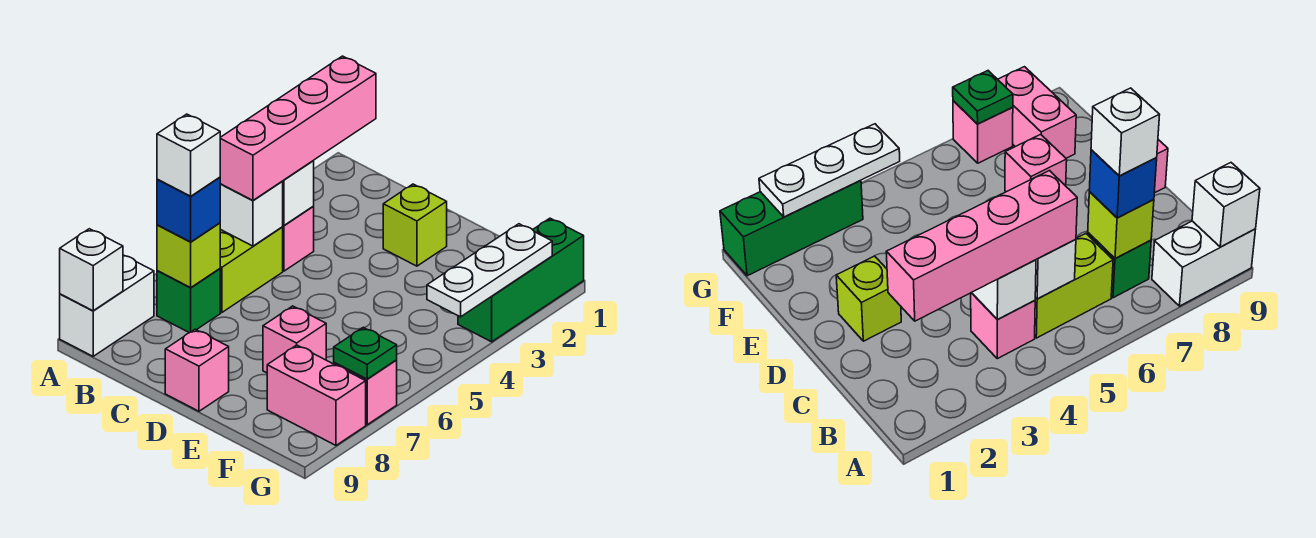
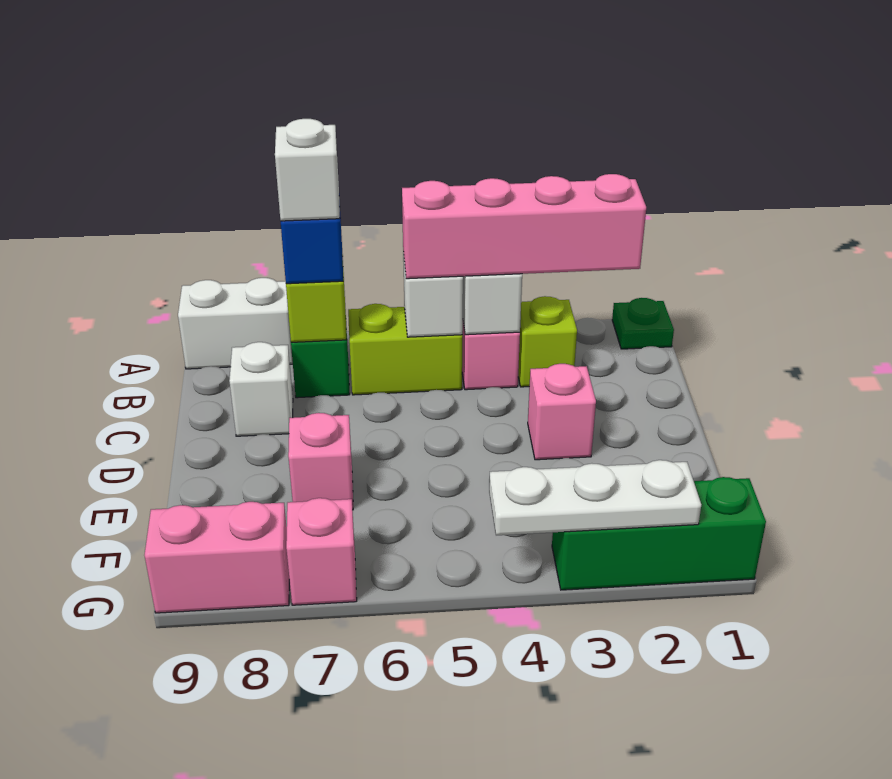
white 1x1 brick [60,229,123,311] -> white 1x1 brick moved to [229,342,293,436]
lime 1x1 brick [383,184,447,266] -> lime 1x1 brick moved to [518,296,577,387]
pink 1x1 brick [165,329,229,411] -> pink 1x1 brick moved to [528,364,596,460]
pink 1x2 brick [267,345,366,445] -> pink 1x2 brick turned to [144,502,289,613]
green 1x1 plate [334,327,397,379] -> green 1x1 plate moved to [612,298,674,349]

